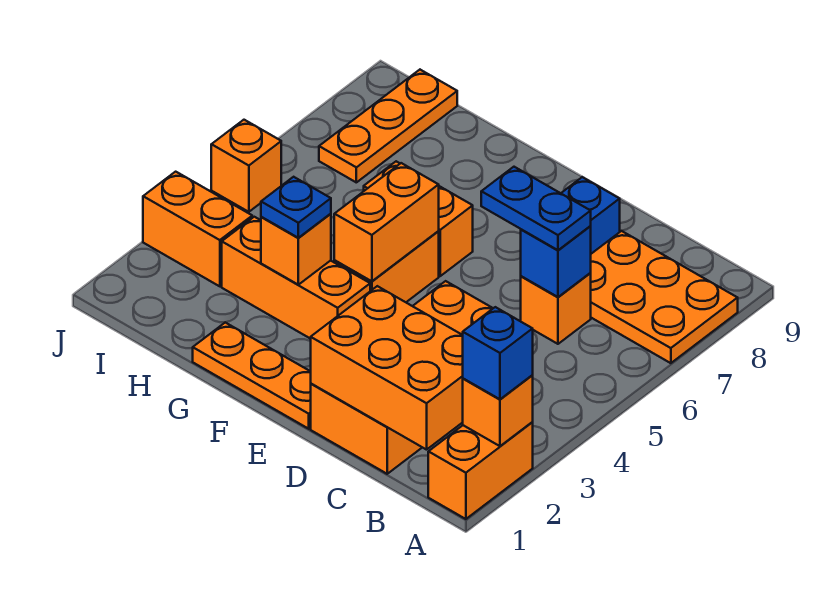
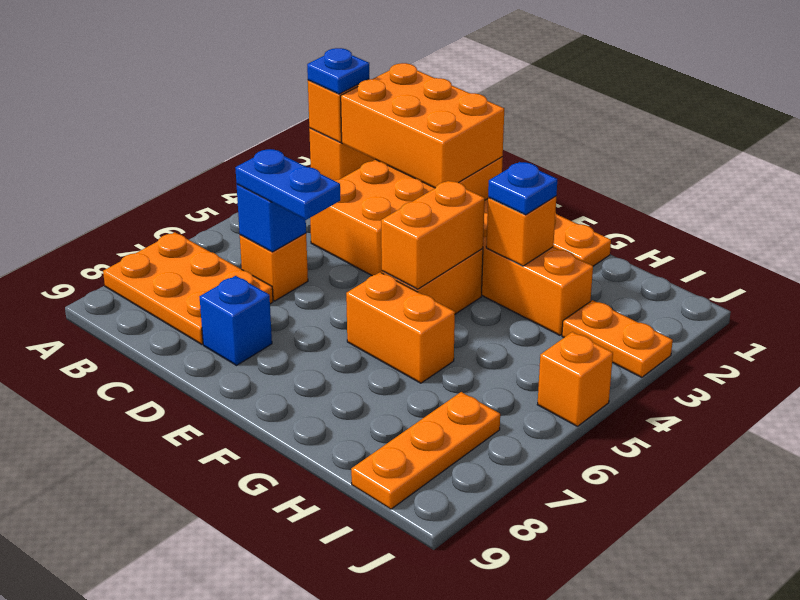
blue 1x1 brick [463,307,533,399] -> blue 1x1 plate [307,48,369,94]
orange 1x2 brick [143,172,252,286] -> orange 1x2 plate [562,300,673,378]

